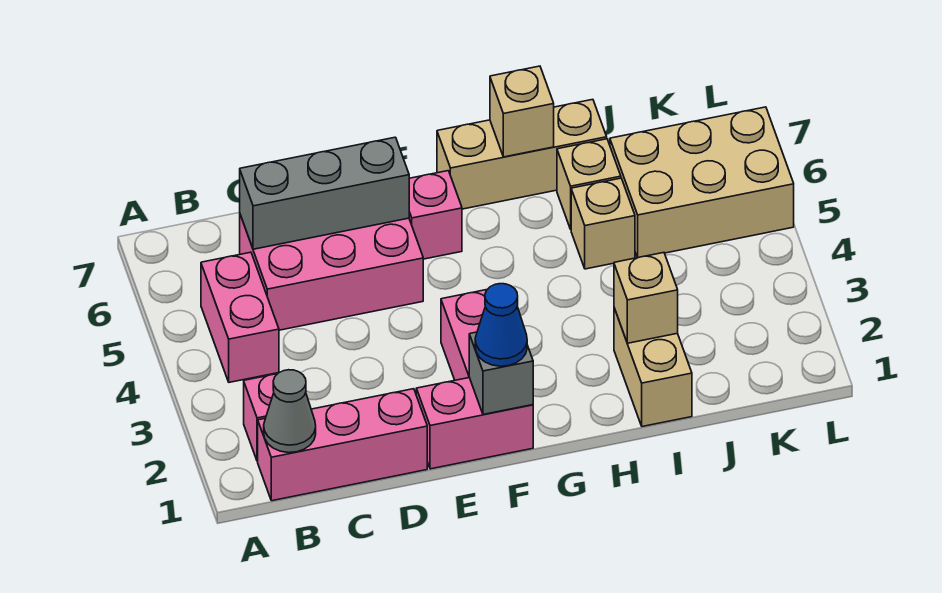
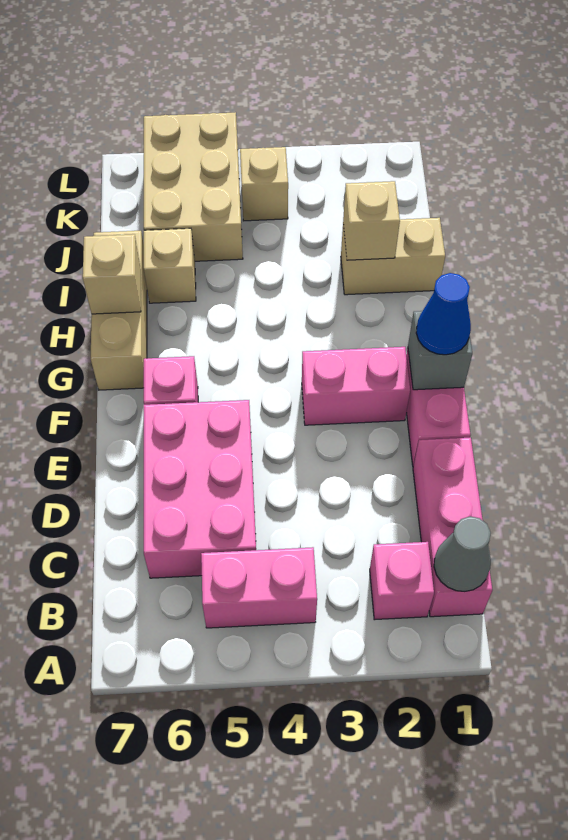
grey 1x3 brick [240,137,409,249] -> none
tan 1x1 brick [571,178,635,269] -> tan 1x1 brick moved to [240,147,288,221]

